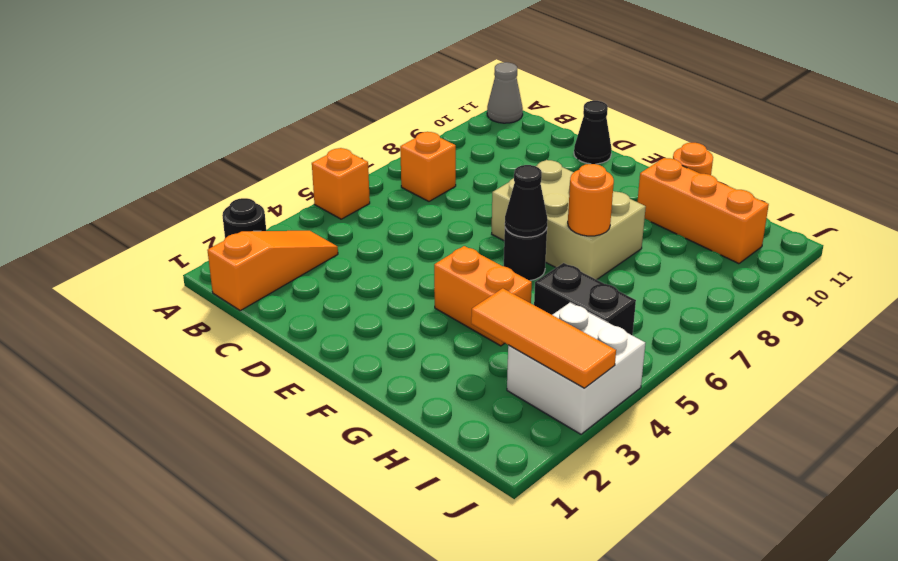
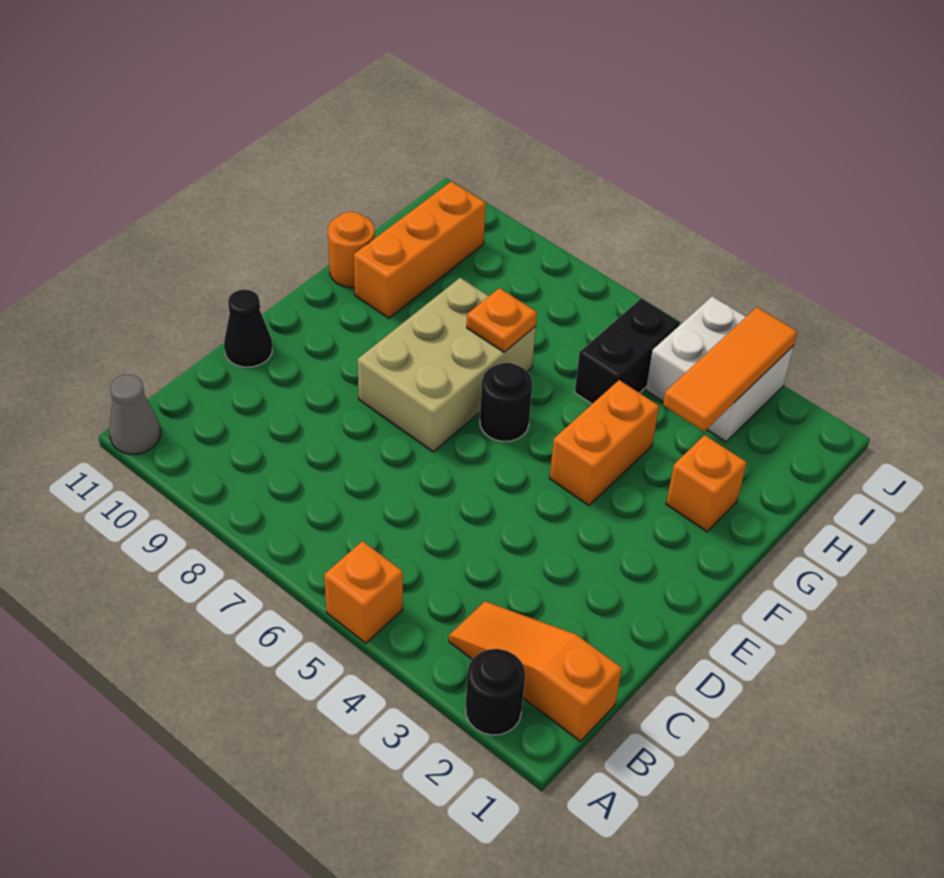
orange 1x1 brick [400,132,456,201] -> orange 1x1 brick moved to [666,435,747,532]
black 1x1 cone [505,165,548,237] -> none
orange 1x1 round brick [568,164,614,236] -> orange 1x1 plate [467,288,537,352]

